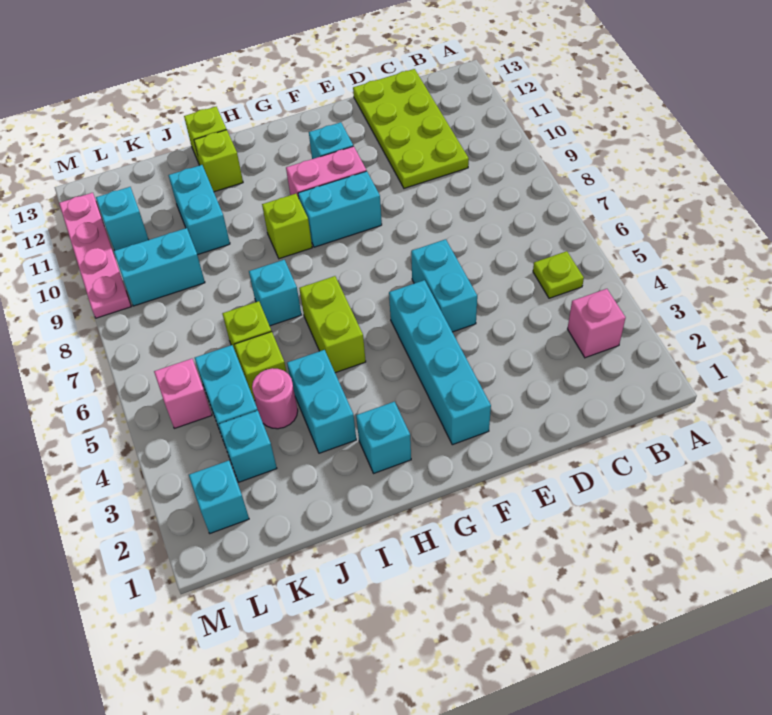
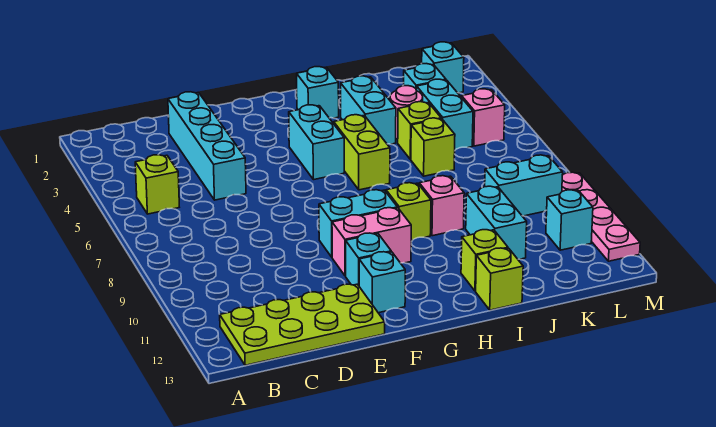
pink 1x1 brick [568,289,626,358] -> pink 1x1 brick moved to [419,176,464,236]
lime 1x1 plate [533,251,584,298] -> lime 1x1 brick [135,155,179,214]
lime 2x4 plate [353,69,469,188] -> lime 2x4 plate turned to [220,284,385,365]
cyan 1x2 brick [411,239,477,332] -> cyan 1x2 brick moved to [289,105,344,180]
cyan 1x4 brick [389,280,491,445] -> cyan 1x4 brick moved to [168,92,246,200]
cyan 1x1 brick [249,260,301,326] -> cyan 1x1 brick moved to [359,252,405,313]

